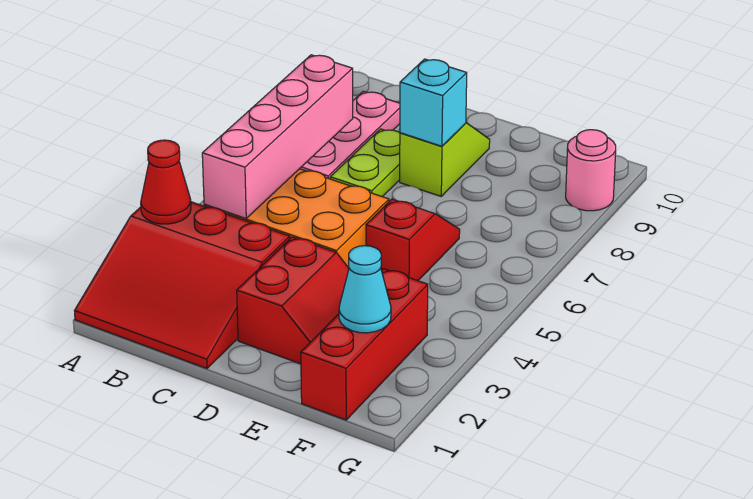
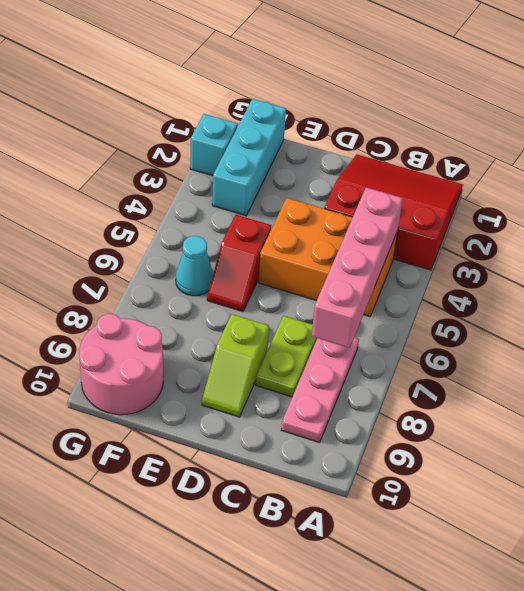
red 1x1 cone [141,140,191,224] -> none
red 2x2 slope [237,237,349,364] -> none
cyan 1x1 brick [400,59,467,146] -> cyan 1x1 brick moved to [190,114,238,176]
red 1x3 brick [301,269,428,420] -> cyan 1x3 brick [212,99,286,216]
cyan 1x1 cone [339,246,391,333] -> cyan 1x1 cone moved to [176,236,213,296]
pink 1x1 round brick [566,130,616,211] -> pink 2x2 round brick [79,314,163,415]

